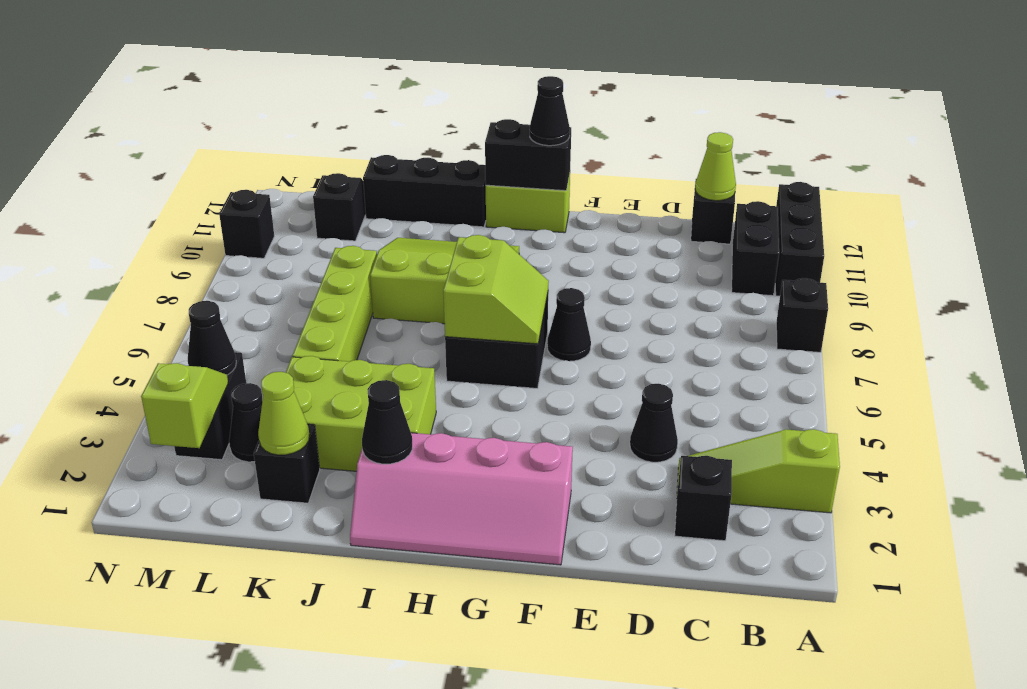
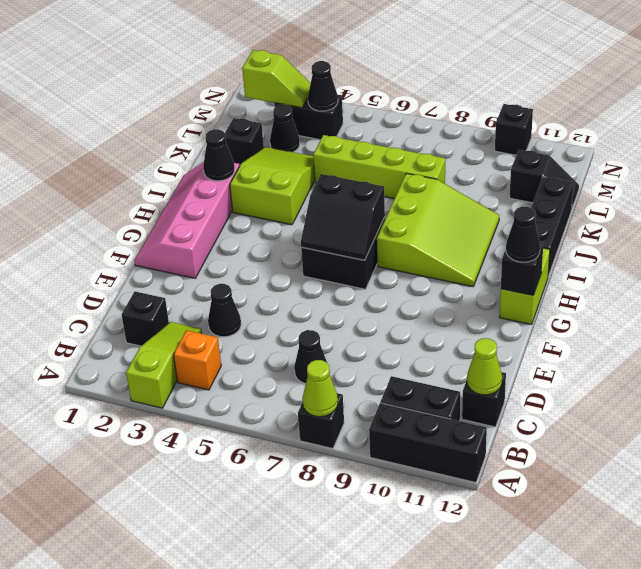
none -> orange 1x1 brick [173,330,221,390]
black 1x1 cone [547,288,591,361] -> black 1x1 cone moved to [294,330,327,384]
lime 2x2 slope [443,235,549,344] -> black 2x2 slope [301,174,385,260]
black 1x2 brick [485,119,571,191] -> black 1x1 brick [501,242,543,295]
lime 2x3 brick [286,356,436,471] -> lime 2x3 slope [230,147,315,225]
lime 1x1 cone [258,372,309,455] -> lime 1x1 cone moved to [302,360,338,417]

